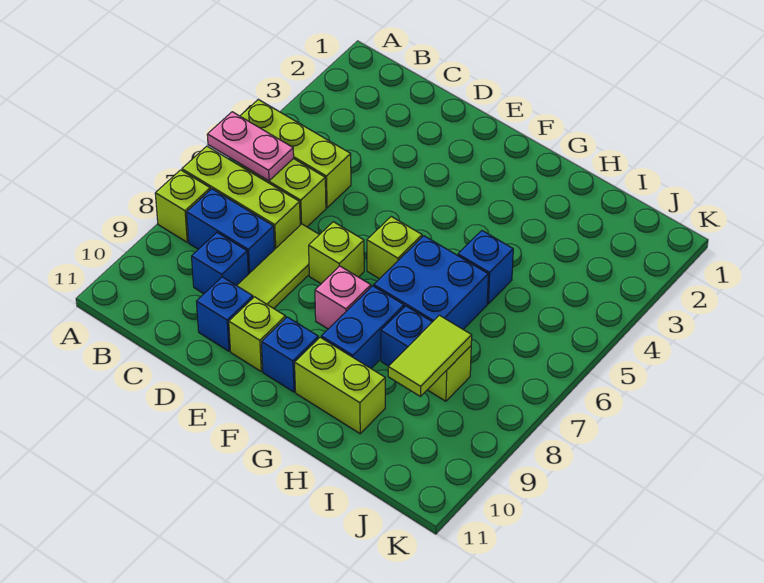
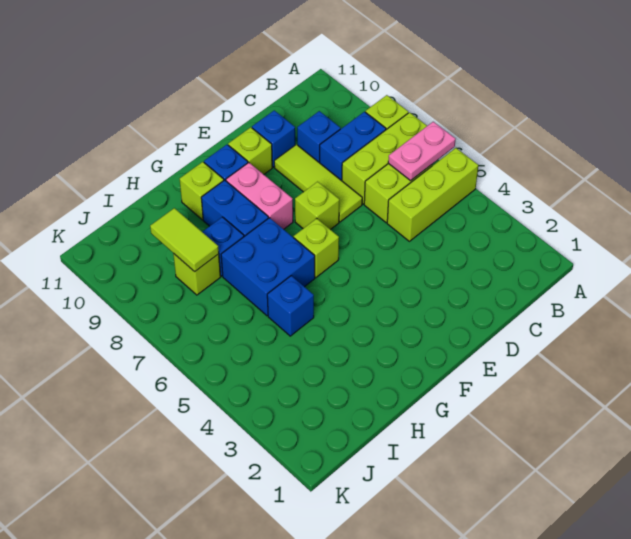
pink 1x1 brick [315,266,371,329] -> pink 1x2 brick [226,163,293,229]
lime 1x2 brick [295,337,385,434] -> lime 1x1 brick [180,162,224,220]

